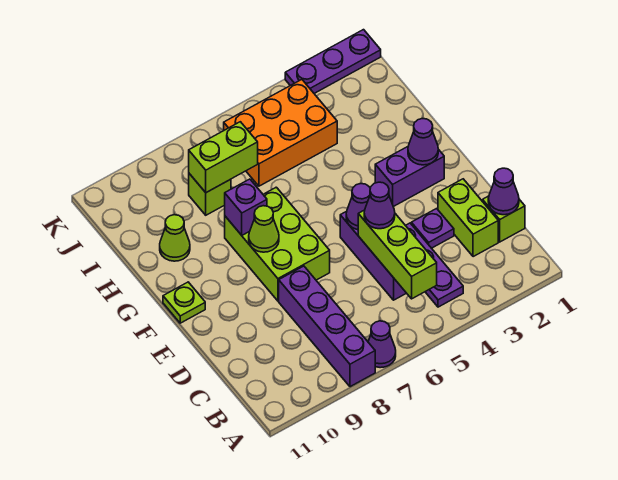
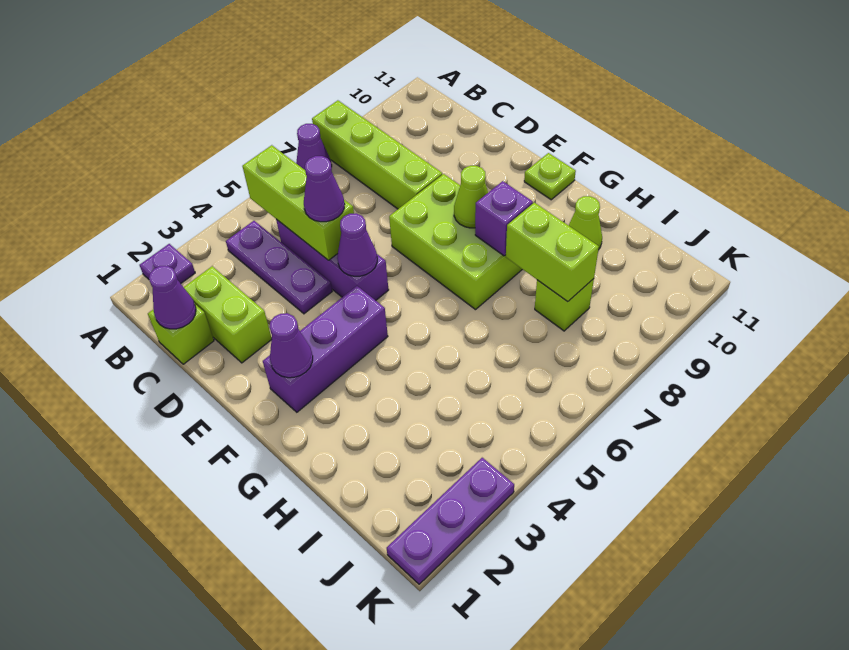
purple 1x4 brick [279,266,375,387] -> lime 1x4 brick [312,100,442,209]
purple 1x1 plate [411,209,454,248] -> purple 1x1 plate moved to [140,244,195,284]
purple 1x2 brick [375,147,444,207] -> purple 1x3 brick [263,286,388,412]
orange 2x3 brick [224,80,337,186] -> none
lime 1x2 brick [189,122,258,193] -> lime 1x2 brick turned to [506,203,599,302]

